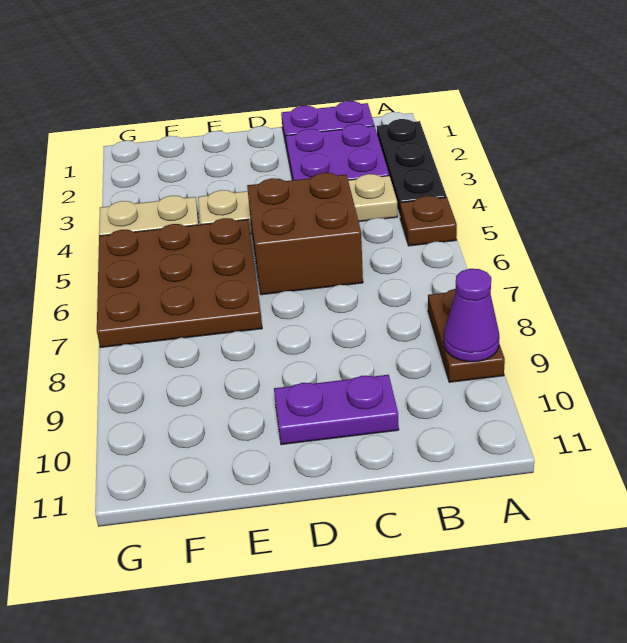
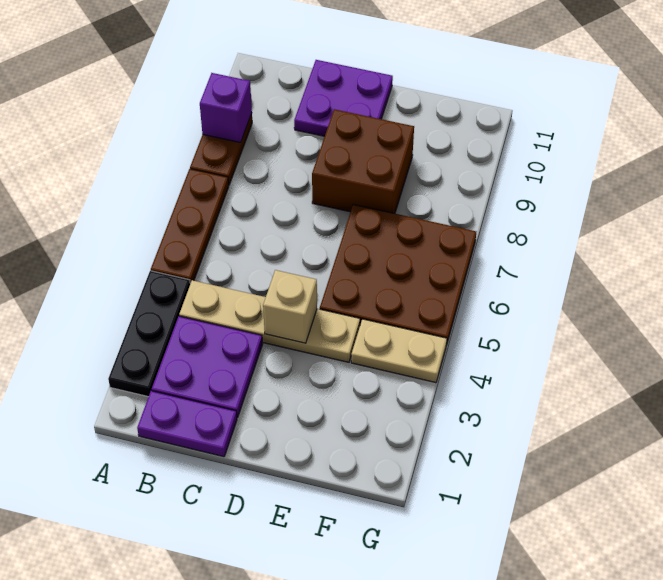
brown 1x1 plate [400,196,457,246] -> brown 1x3 plate [151,169,229,283]
purple 1x1 cone [444,269,499,362] -> purple 1x1 brick [200,73,252,143]
brown 2x2 brick [247,173,363,295] -> brown 2x2 brick moved to [312,109,414,214]
purple 1x2 plate [274,375,399,445] -> purple 2x2 plate [294,60,393,136]
none -> tan 1x1 brick [263,270,317,343]

